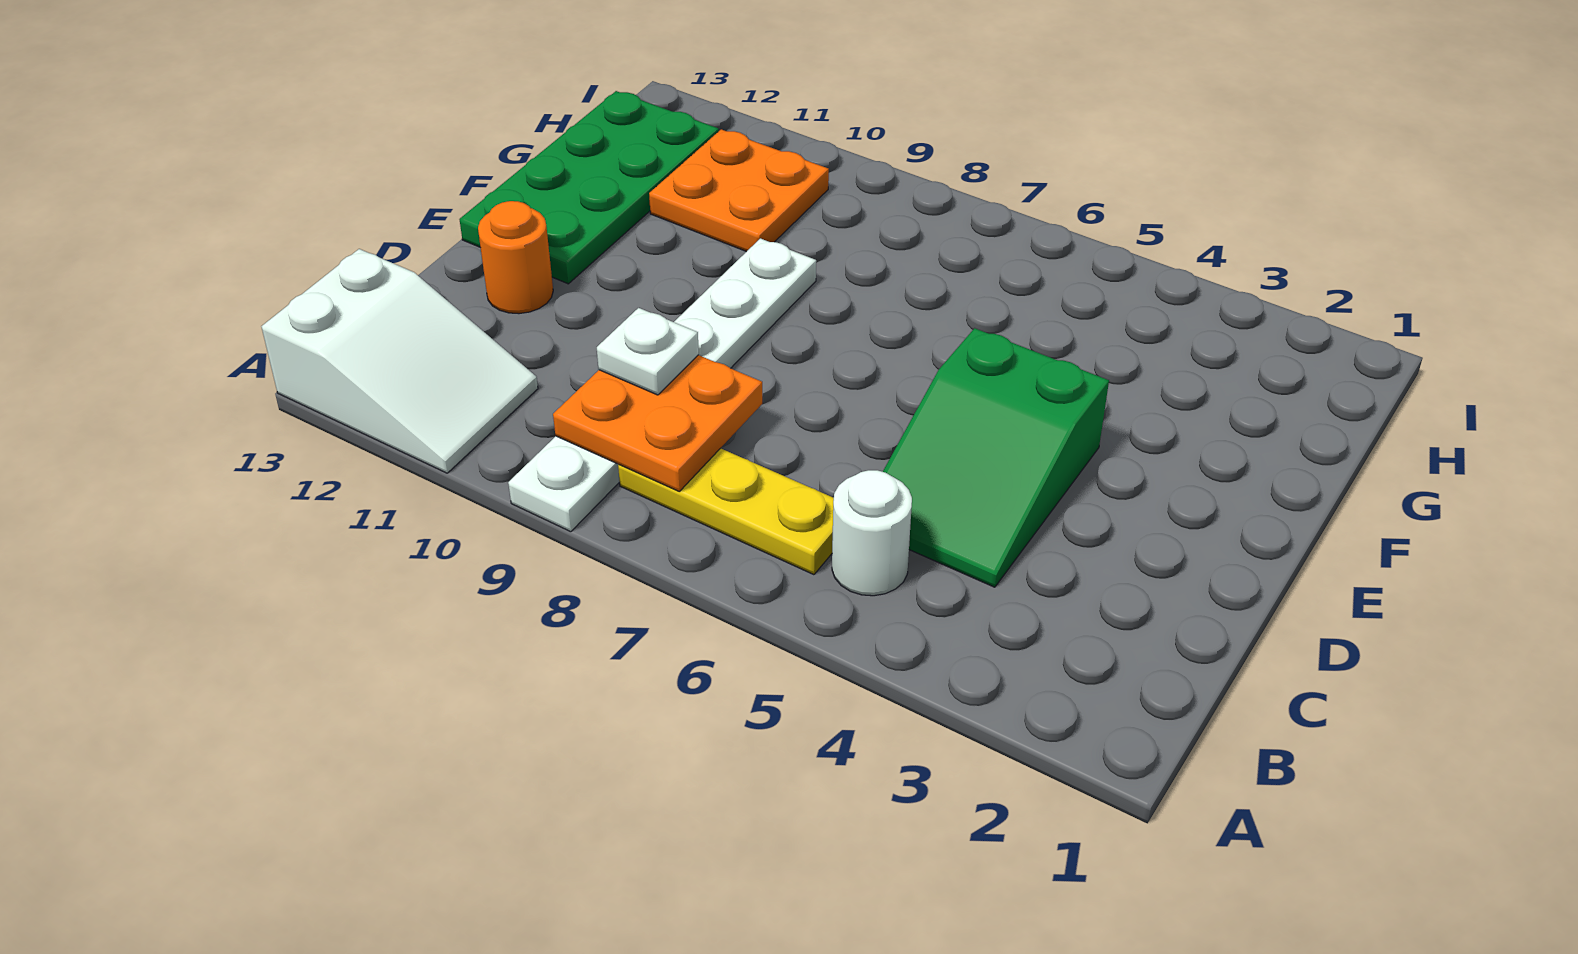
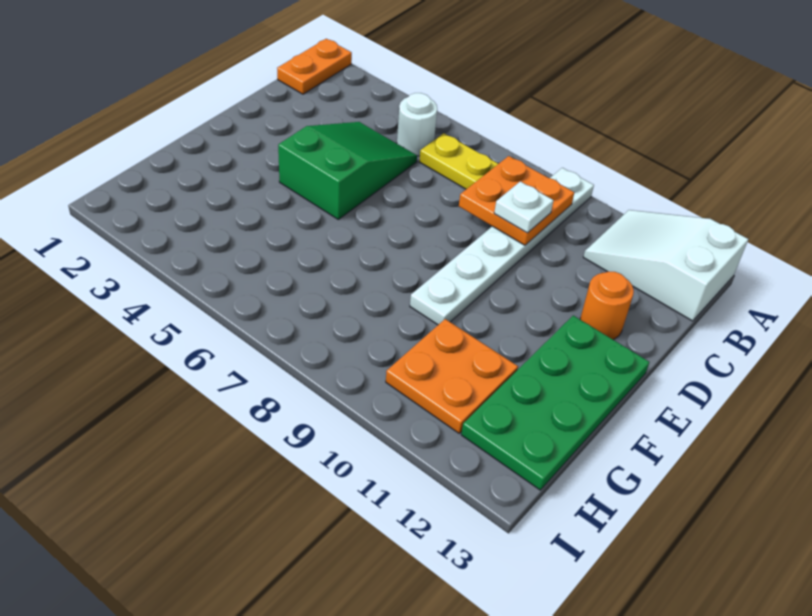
none -> orange 1x2 plate [277,39,352,94]

